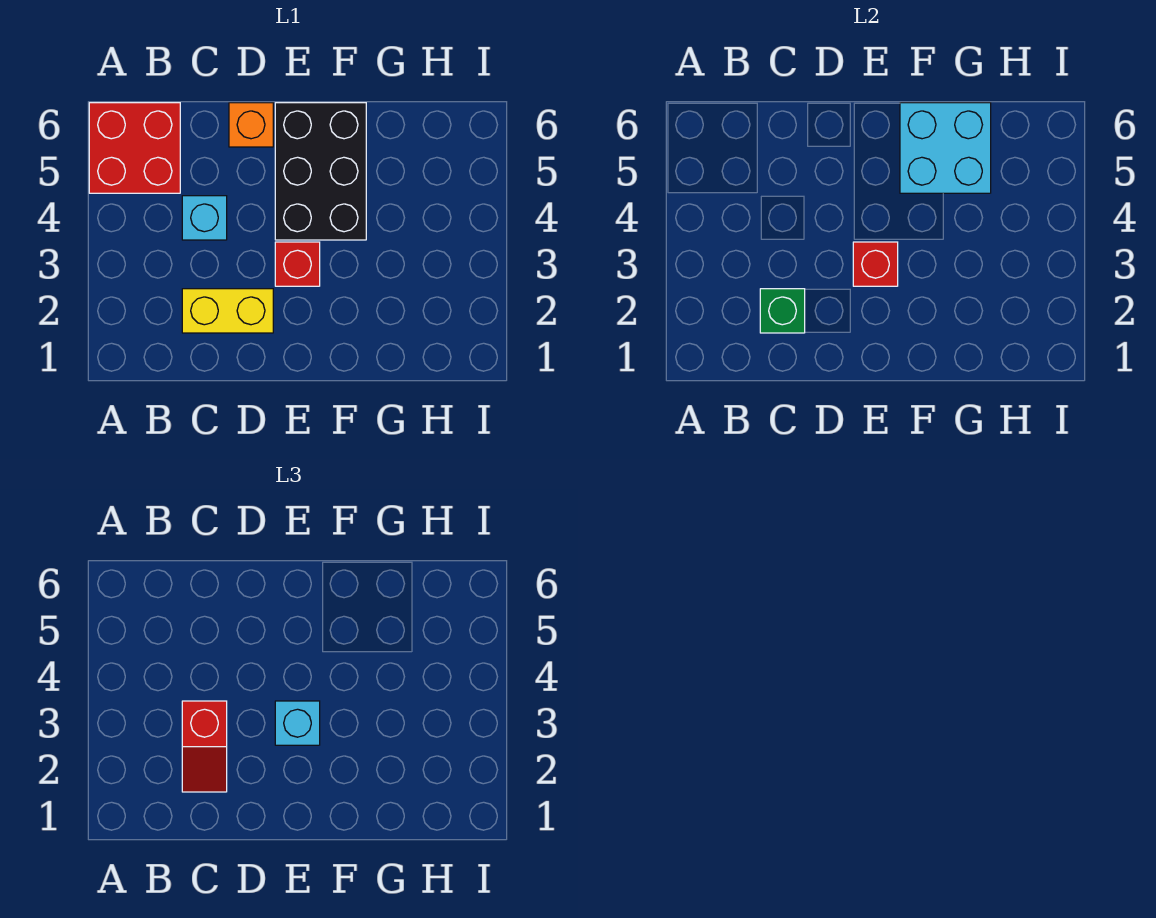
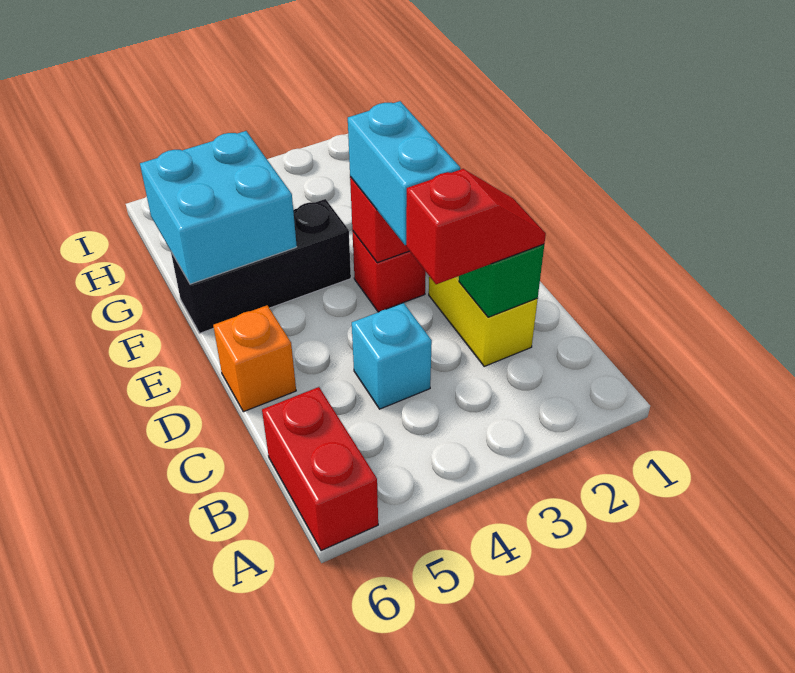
red 2x2 brick [89,103,180,193] -> red 1x2 brick [262,387,378,551]
cyan 1x1 brick [275,701,320,745] -> cyan 1x2 brick [348,101,460,245]
black 2x3 brick [275,103,366,240] -> black 1x3 brick [171,199,351,333]

